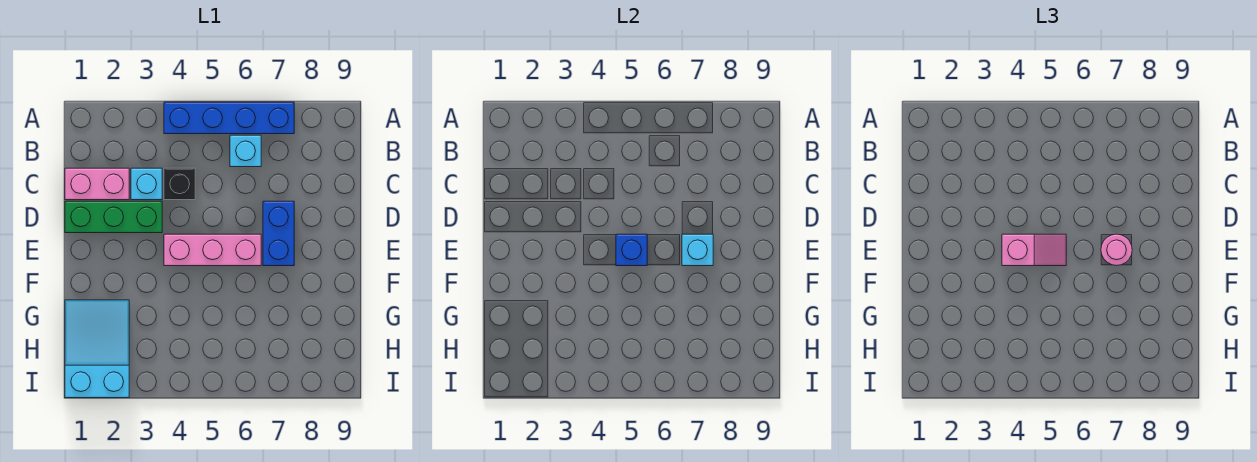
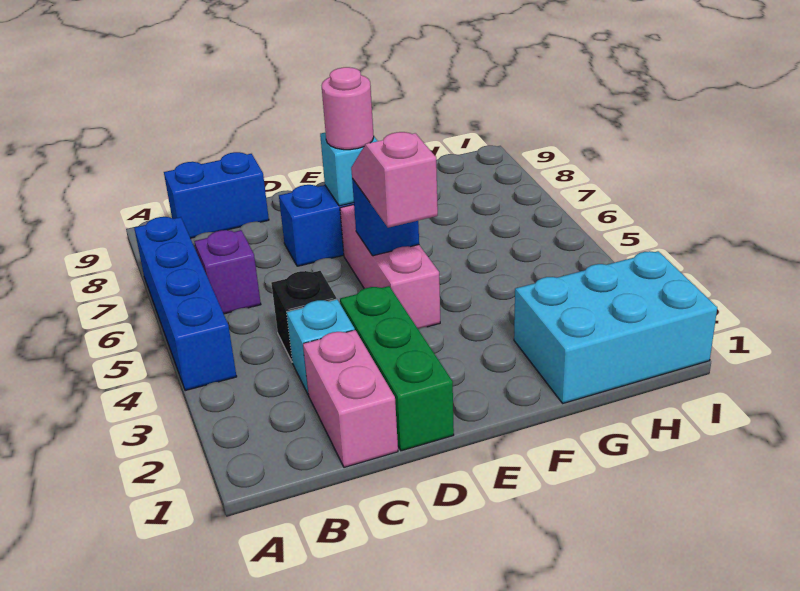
cyan 1x1 brick [230,135,261,167] -> purple 1x1 brick [194,230,261,314]
none -> blue 1x2 brick [164,152,269,238]
cyan 2x3 slope [65,300,129,398] -> cyan 2x3 brick [514,251,717,403]

